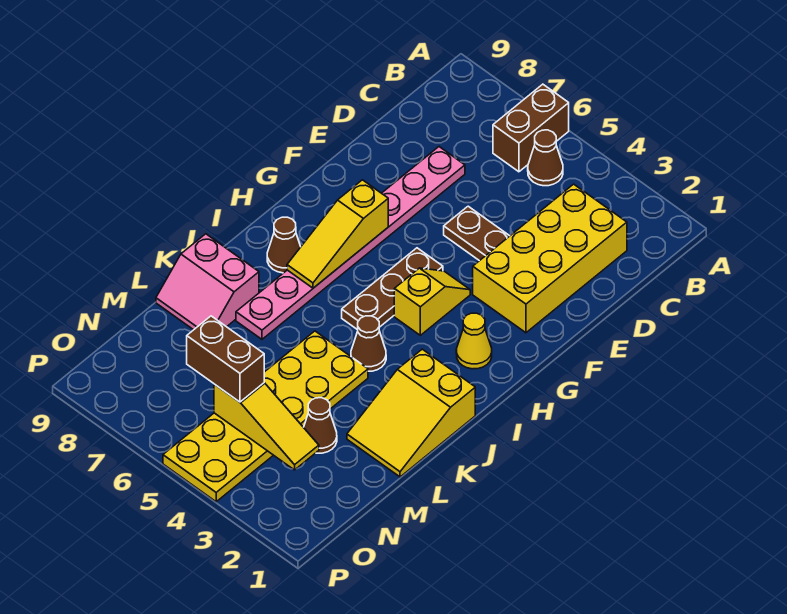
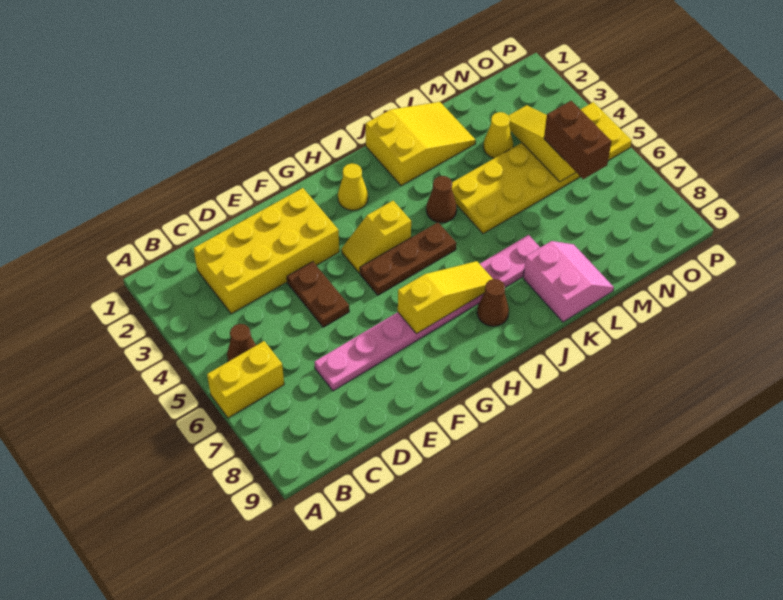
brown 1x2 brick [493,84,569,172] -> yellow 1x2 brick [207,341,284,418]
brown 1x1 cone [304,398,337,453] -> yellow 1x1 cone [483,112,513,158]

